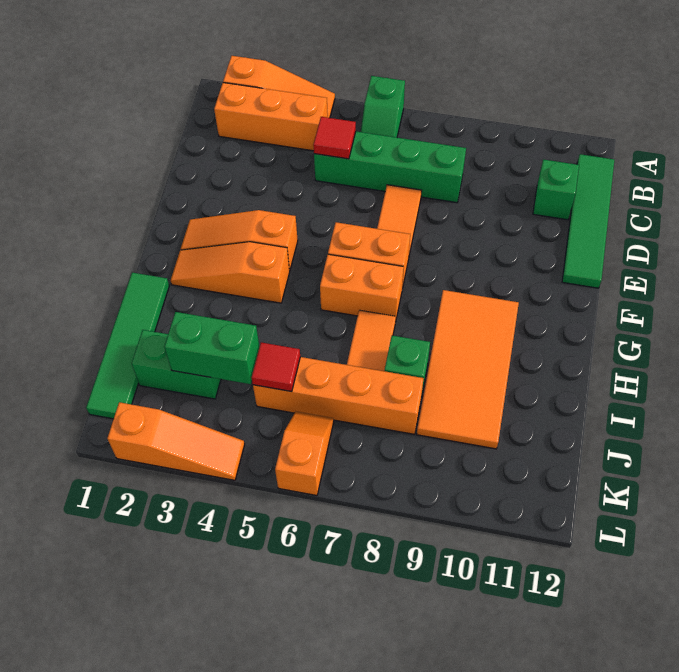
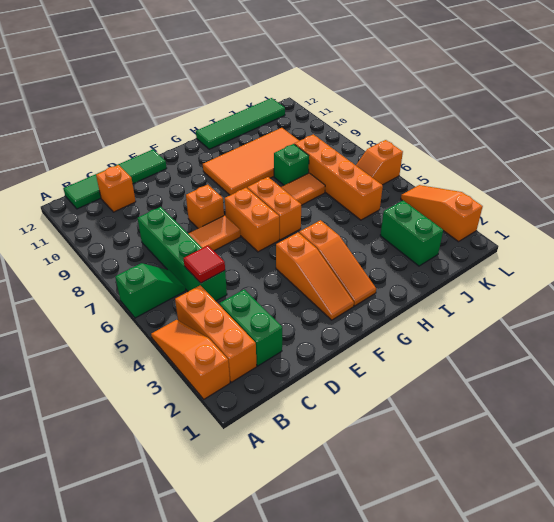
green 1x1 brick [533,159,579,220] -> orange 1x1 brick [96,165,136,212]
none -> orange 1x1 brick [186,185,224,228]
green 1x4 tile [86,273,169,419] -> green 1x4 tile moved to [196,98,285,149]
green 1x2 brick [164,312,260,384] -> green 1x2 brick moved to [220,289,282,366]
red 1x1 tile [252,342,300,392] -> none

